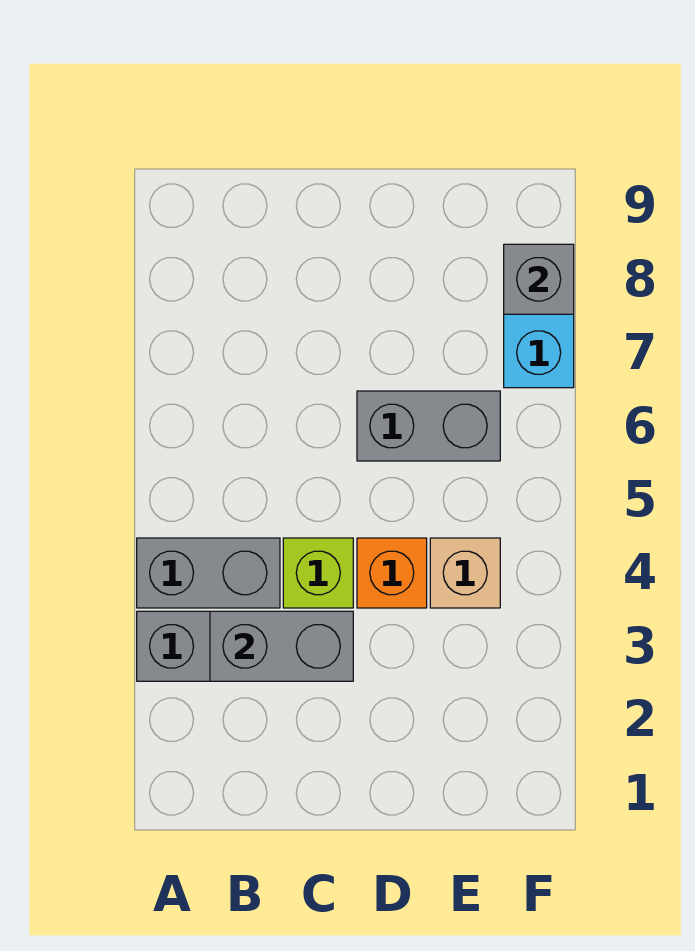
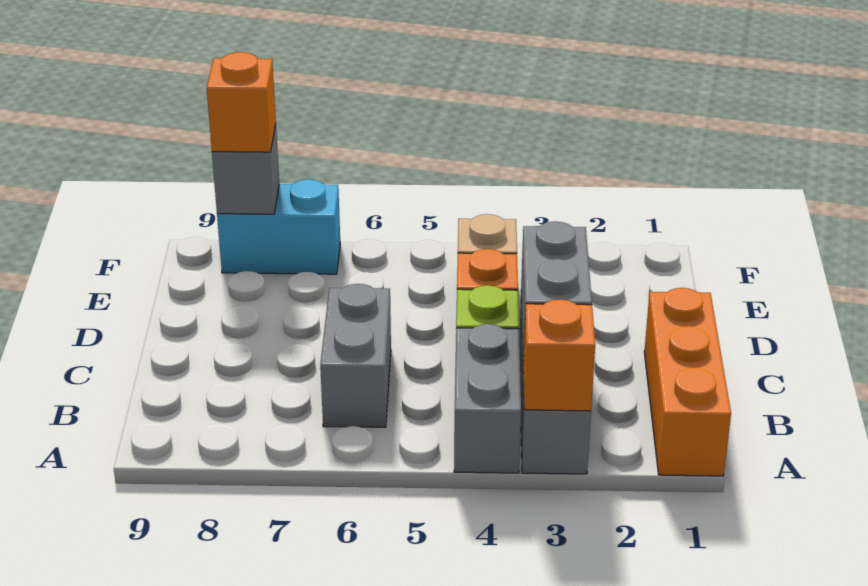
none -> orange 1x3 brick [644,288,731,476]
none -> orange 1x1 brick [523,299,595,411]
grey 1x2 brick [357,391,500,461] -> grey 1x2 brick moved to [320,284,391,427]
none -> orange 1x1 brick [207,52,276,152]

